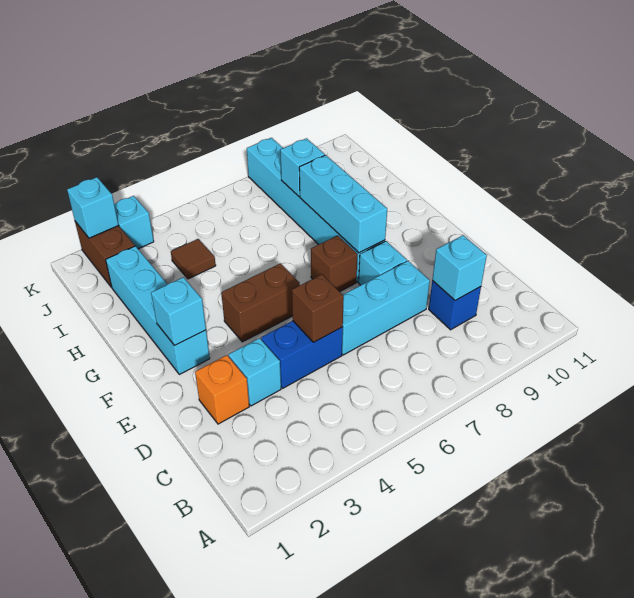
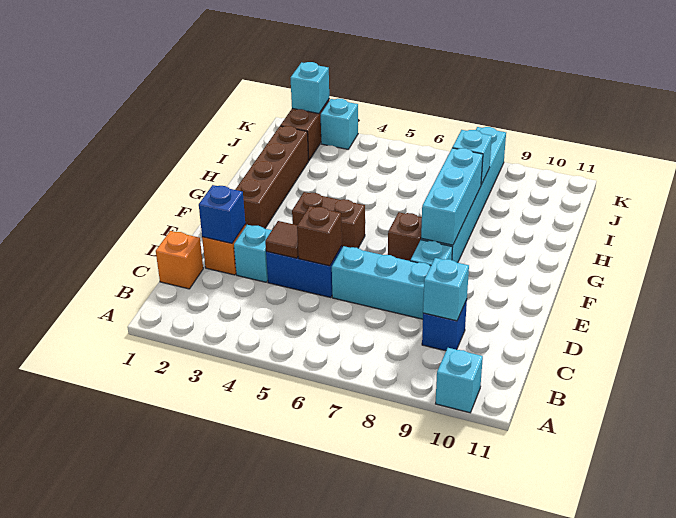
none -> orange 1x1 brick [156,231,203,289]
none -> blue 1x1 brick [199,185,245,243]
cyan 1x4 brick [106,246,210,374] -> brown 1x4 brick [235,126,309,228]
cyan 1x1 brick [151,277,206,346] -> cyan 1x1 brick moved to [436,348,483,413]
brown 1x1 tile [171,239,216,279] -> brown 1x1 tile moved to [265,221,298,258]

